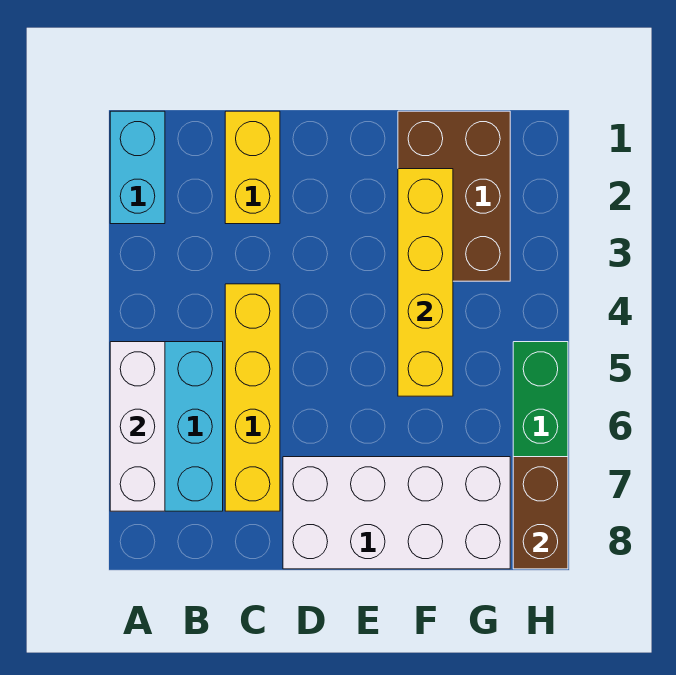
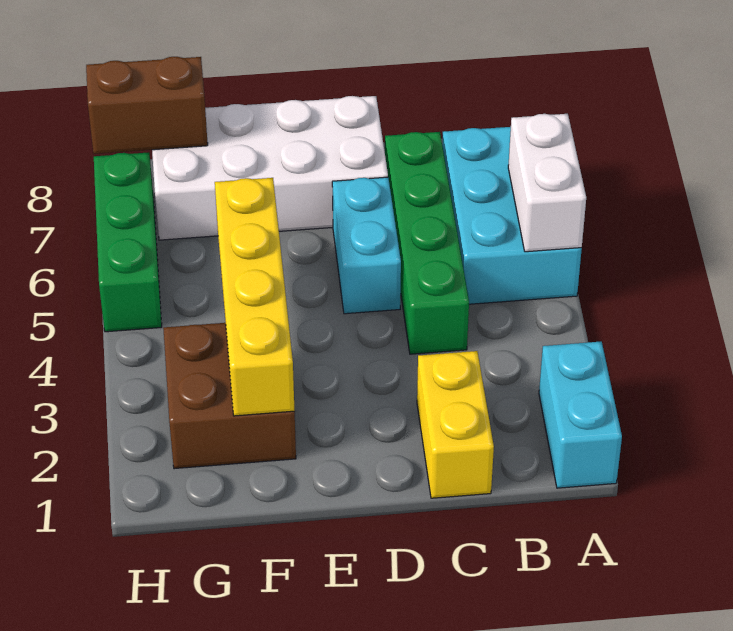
white 1x3 brick [110,342,165,511] -> white 1x2 brick [508,114,586,252]
yellow 1x4 brick [225,284,280,511] -> green 1x4 brick [385,132,469,354]
none -> cyan 1x2 brick [332,177,401,314]
brown 2x3 brick [398,111,510,281] -> brown 2x2 brick [163,323,296,469]
brown 1x2 brick [513,457,568,569] -> brown 1x2 brick turned to [86,57,208,154]

